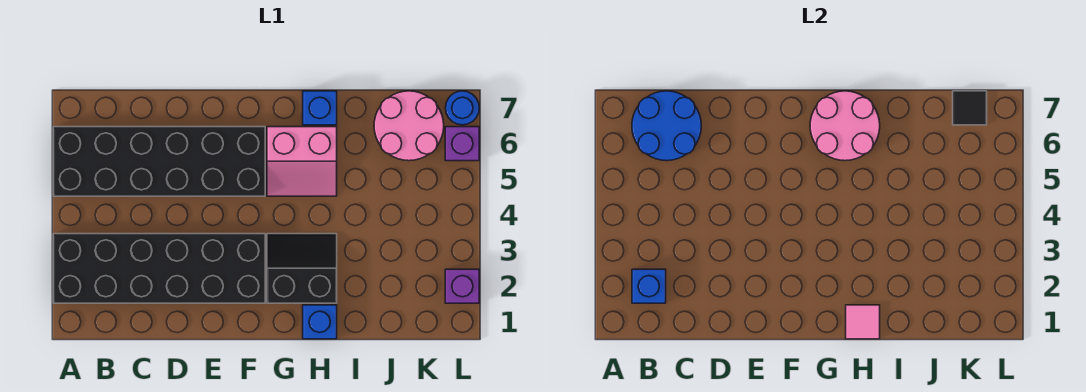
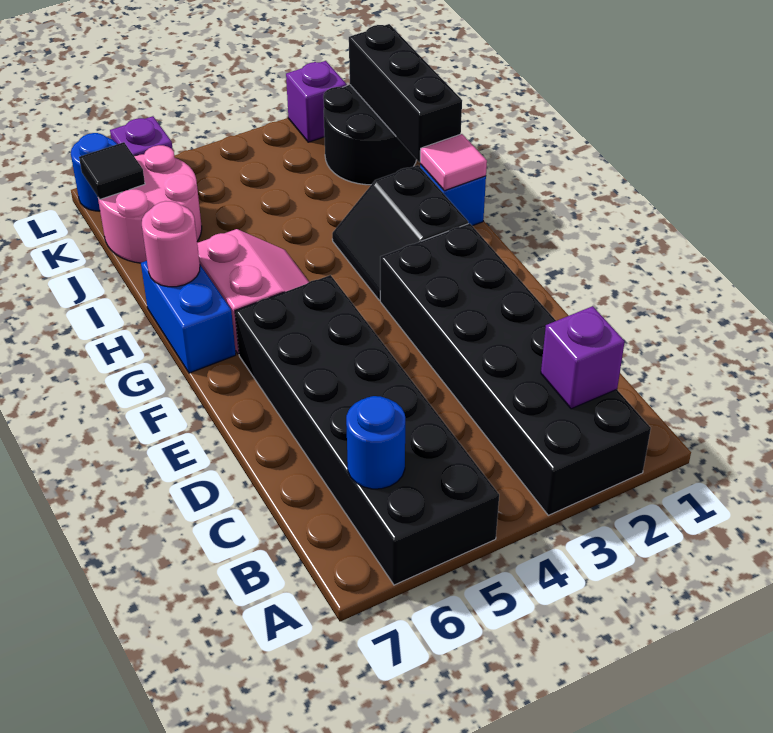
blue 1x1 brick [632,269,666,303] -> purple 1x1 brick [541,306,625,409]
blue 2x2 round brick [632,91,701,161] -> blue 1x1 round brick [346,396,405,489]
pink 2x2 round brick [810,91,880,161] -> pink 1x1 round brick [142,201,200,287]
blue 1x1 brick [303,91,337,125] -> blue 1x2 brick [141,261,236,373]
none -> black 1x3 brick [349,24,462,162]
none -> black 2x2 round brick [323,85,417,185]

